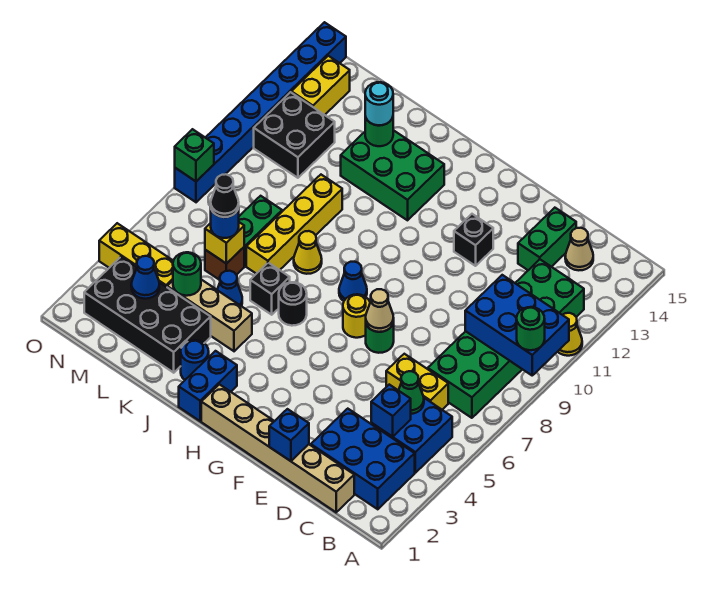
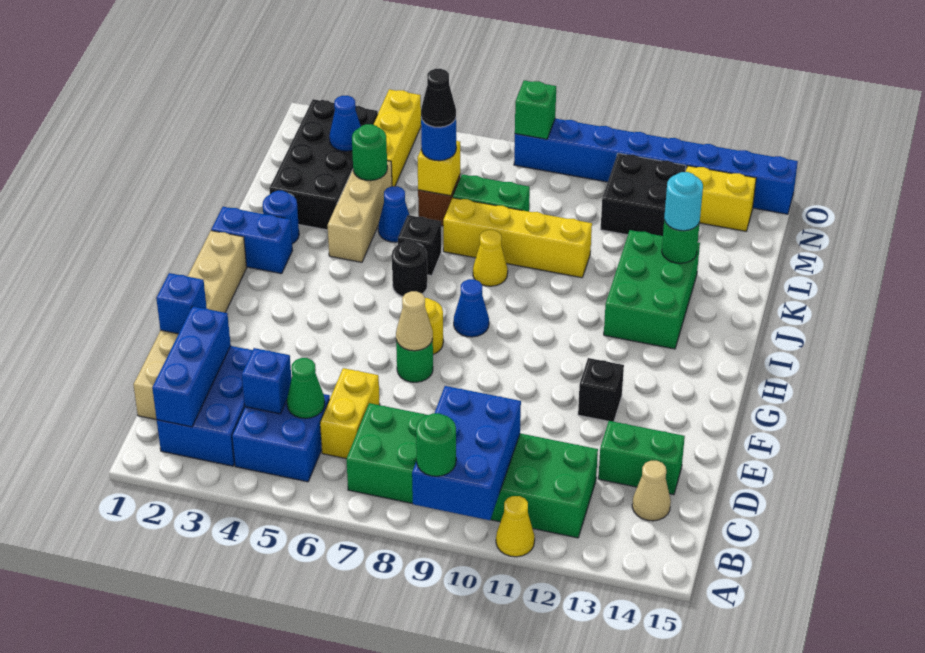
none -> blue 1x3 brick [152,306,231,427]

